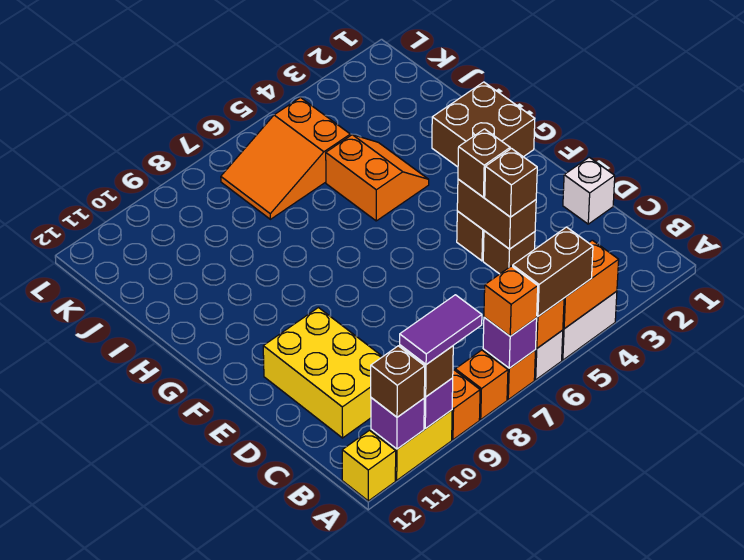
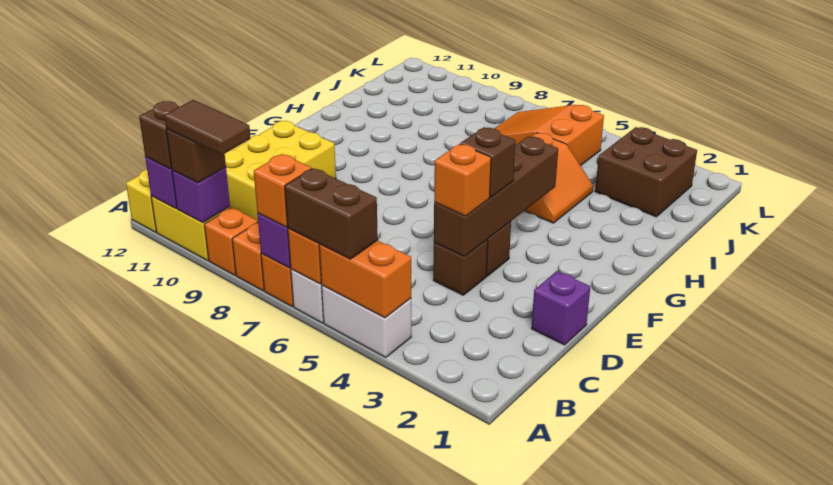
purple 1x2 tile [400,295,482,364] -> brown 1x2 tile [164,100,251,155]
white 1x1 brick [563,157,615,224] -> purple 1x1 brick [531,271,590,345]
brown 1x2 brick [457,179,536,249] -> brown 1x4 brick [434,136,558,257]
brown 1x1 brick [485,149,537,217] -> orange 1x1 brick [434,144,491,216]
brown 2x2 brick [432,82,535,167] -> brown 2x2 brick moved to [595,127,697,217]

